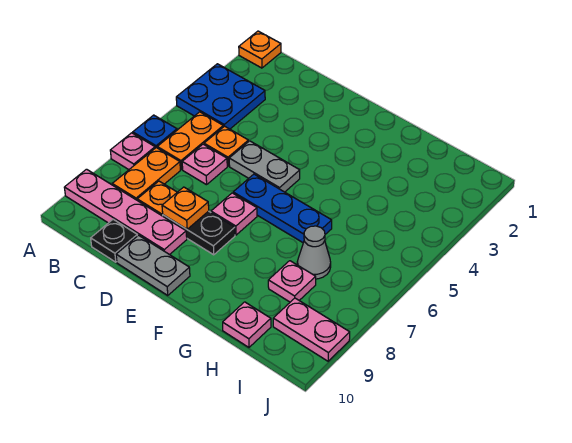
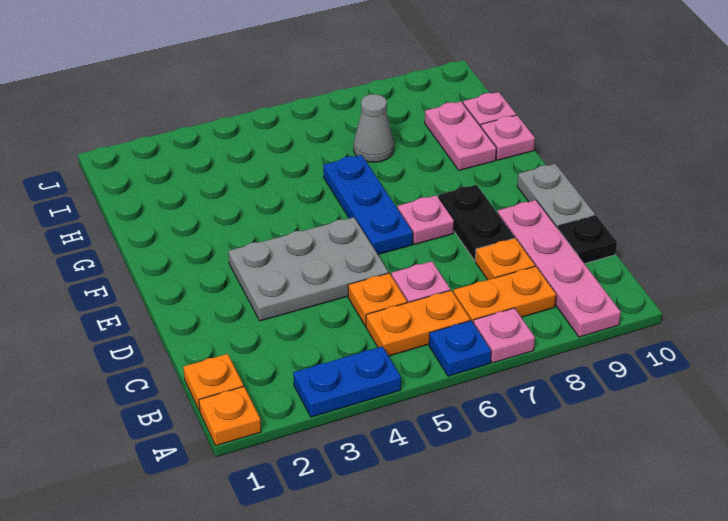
blue 2x2 plate [176,64,265,129] -> blue 1x2 plate [293,346,401,417]
grey 1x2 plate [229,141,300,192] -> grey 2x3 plate [228,217,389,321]
orange 1x1 plate [162,187,209,229] -> orange 1x1 plate moved to [183,354,244,411]
pink 1x1 plate [268,261,316,302] -> pink 1x1 plate moved to [481,115,535,160]
pink 1x2 plate [273,298,350,361] -> pink 1x2 plate moved to [425,102,496,170]

